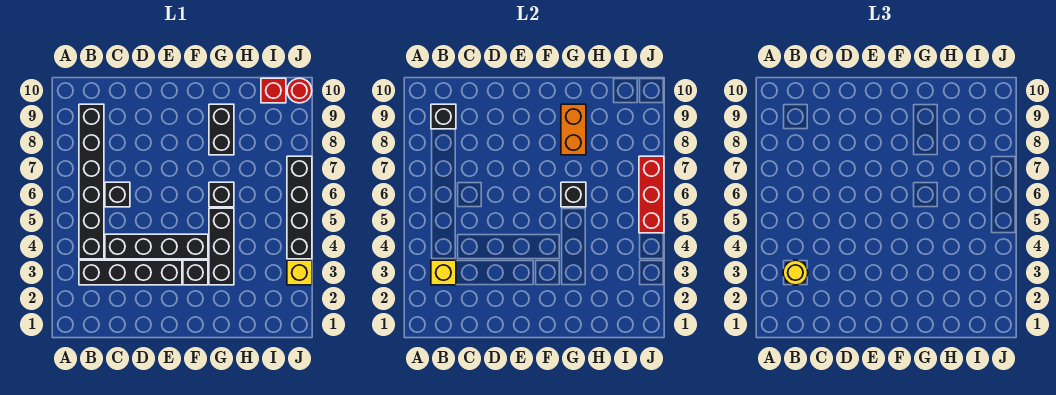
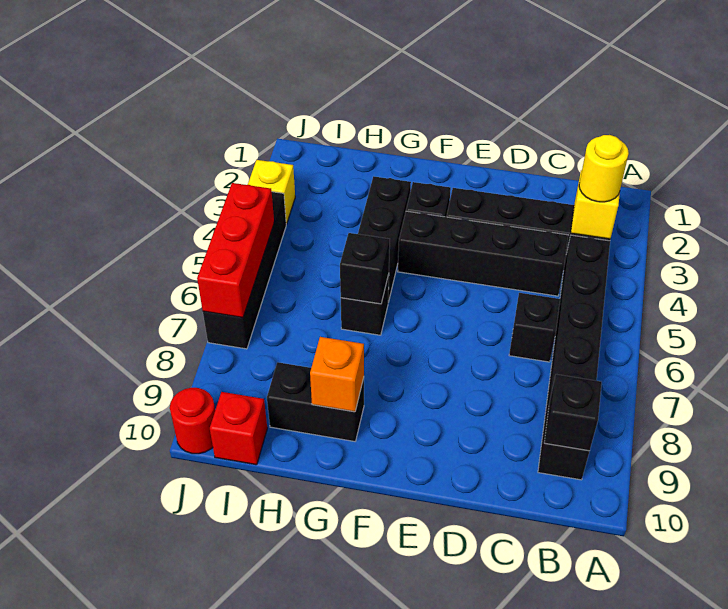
black 1x2 brick [209,104,234,155] -> black 1x2 brick turned to [267,362,364,441]
orange 1x2 brick [561,104,586,155] -> orange 1x1 brick [310,337,364,412]

